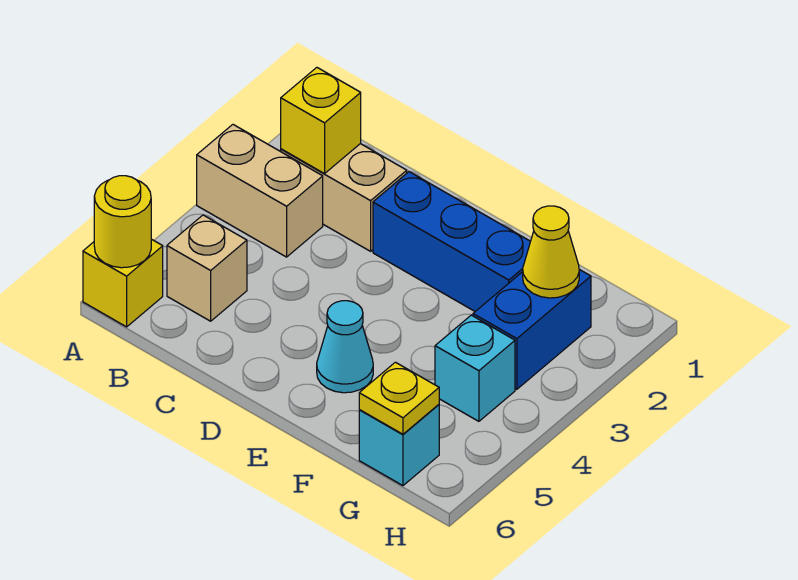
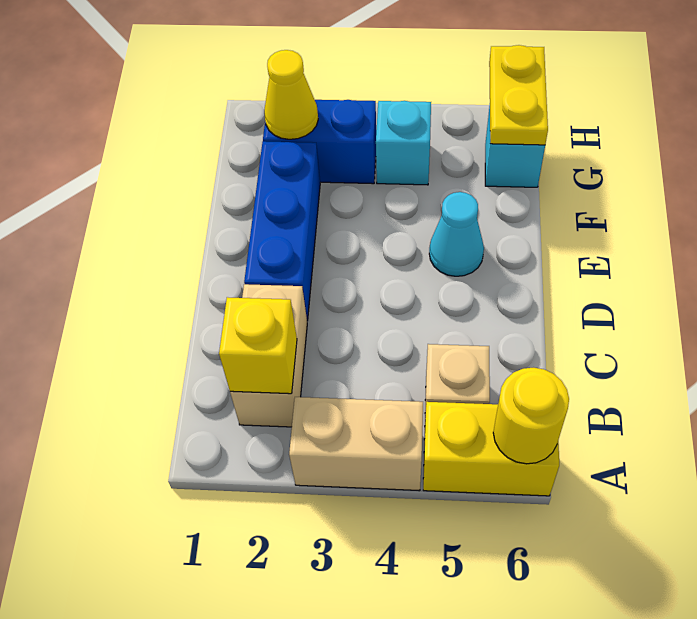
tan 1x2 brick [197,125,323,257] -> tan 1x2 brick turned to [289,397,423,491]
yellow 1x1 brick [83,239,163,327] -> yellow 1x2 brick [423,402,559,496]
yellow 1x1 plate [359,362,439,434] -> yellow 1x2 plate [489,45,548,145]

